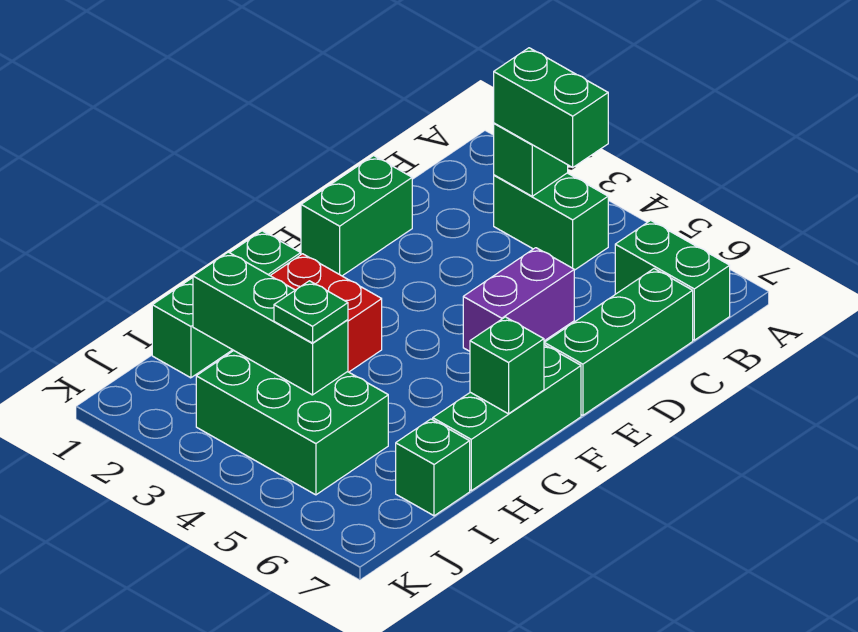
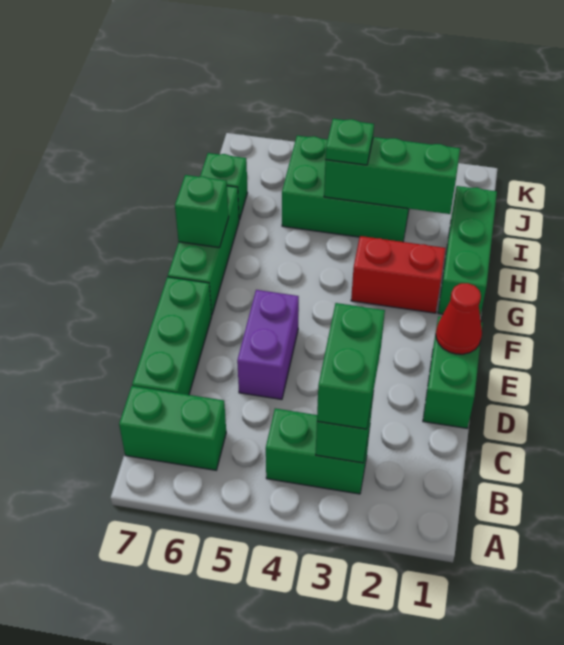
green 1x2 brick [494,48,608,167] -> green 1x2 brick turned to [317,303,385,429]
none -> red 1x1 cone [436,283,482,354]

